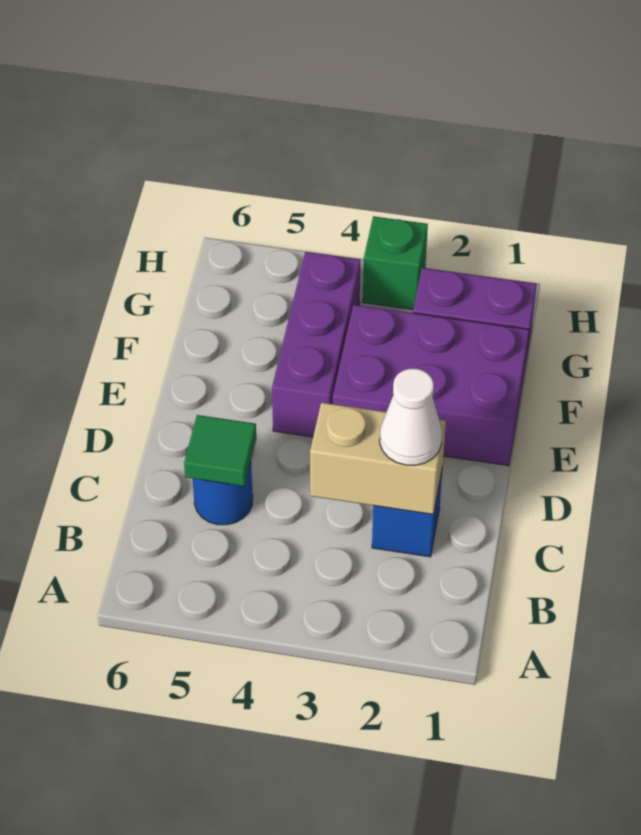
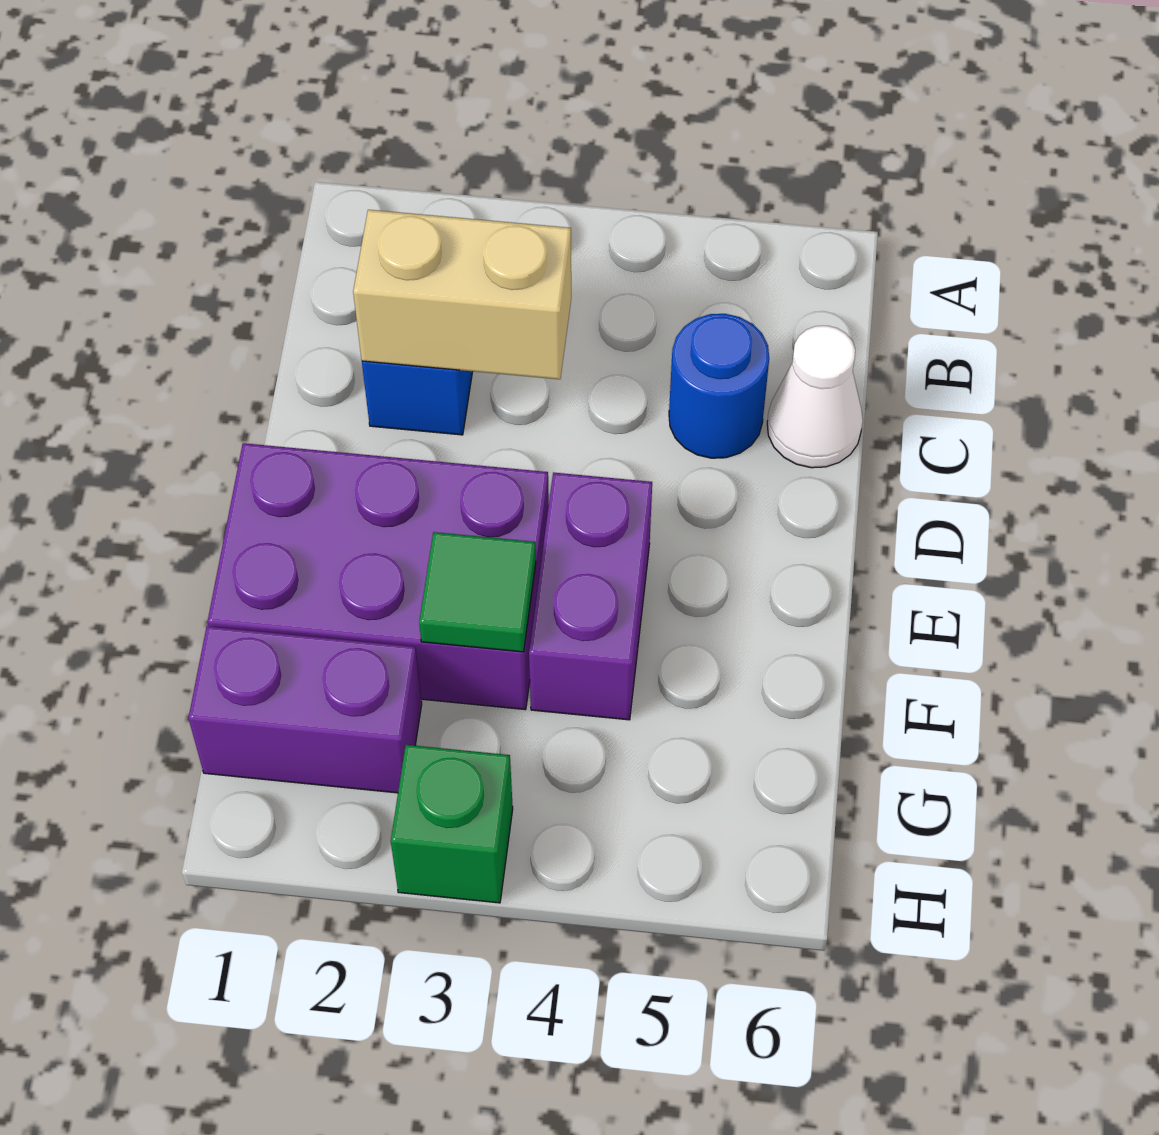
white 1x1 cone [380,369,442,465] -> white 1x1 cone moved to [767,326,863,468]
green 1x1 tile [184,415,256,486] -> green 1x1 tile moved to [419,532,536,652]
purple 1x3 brick [272,252,360,437] -> purple 1x2 brick [529,472,652,720]

